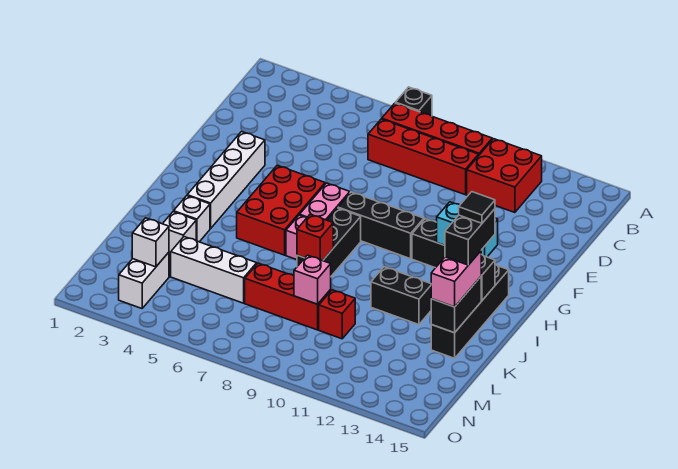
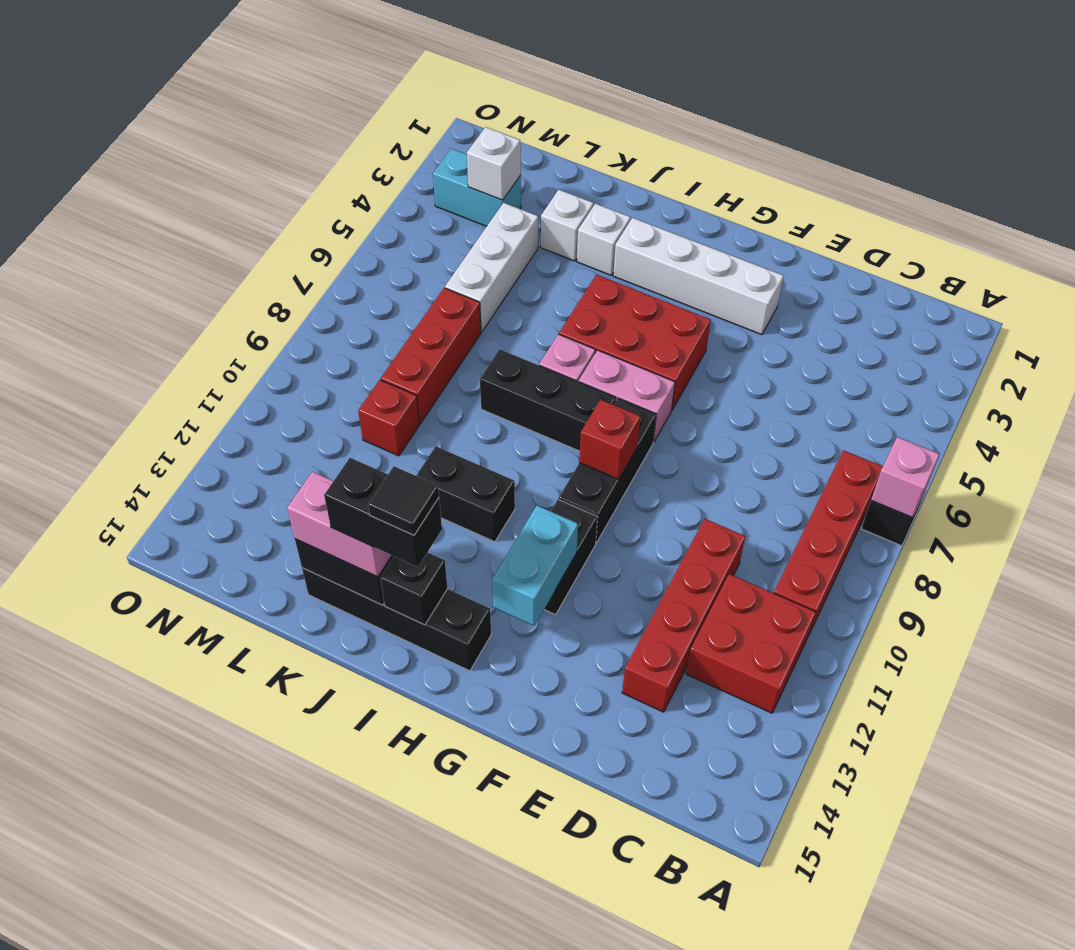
red 1x4 brick [368,119,479,195] -> red 1x4 brick moved to [622,519,745,712]
red 1x1 brick [297,214,333,261] -> red 1x1 brick moved to [579,400,641,479]
black 1x2 brick [371,267,431,325] -> black 1x2 brick turned to [416,446,515,542]
pink 1x1 brick [294,255,331,304] -> pink 1x1 brick moved to [871,437,940,518]
white 1x2 brick [119,252,169,308] -> cyan 1x2 brick [433,149,521,226]

